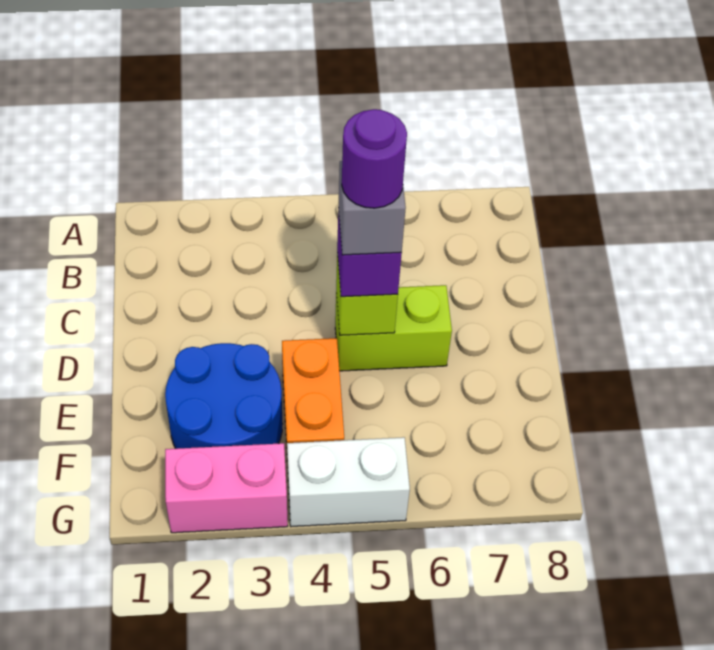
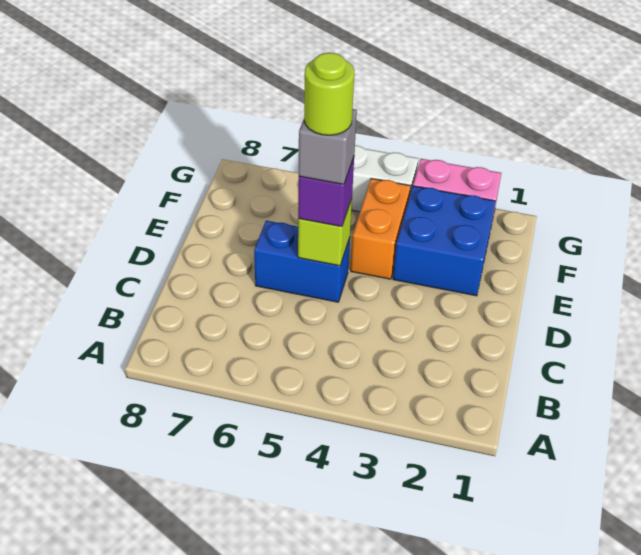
lime 1x2 brick [335,285,452,371] -> blue 1x2 brick [254,221,350,302]
purple 1x1 round brick [342,109,407,208] -> lime 1x1 round brick [304,53,354,135]
blue 2x2 round brick [165,343,283,449] -> blue 2x2 brick [393,186,496,296]

